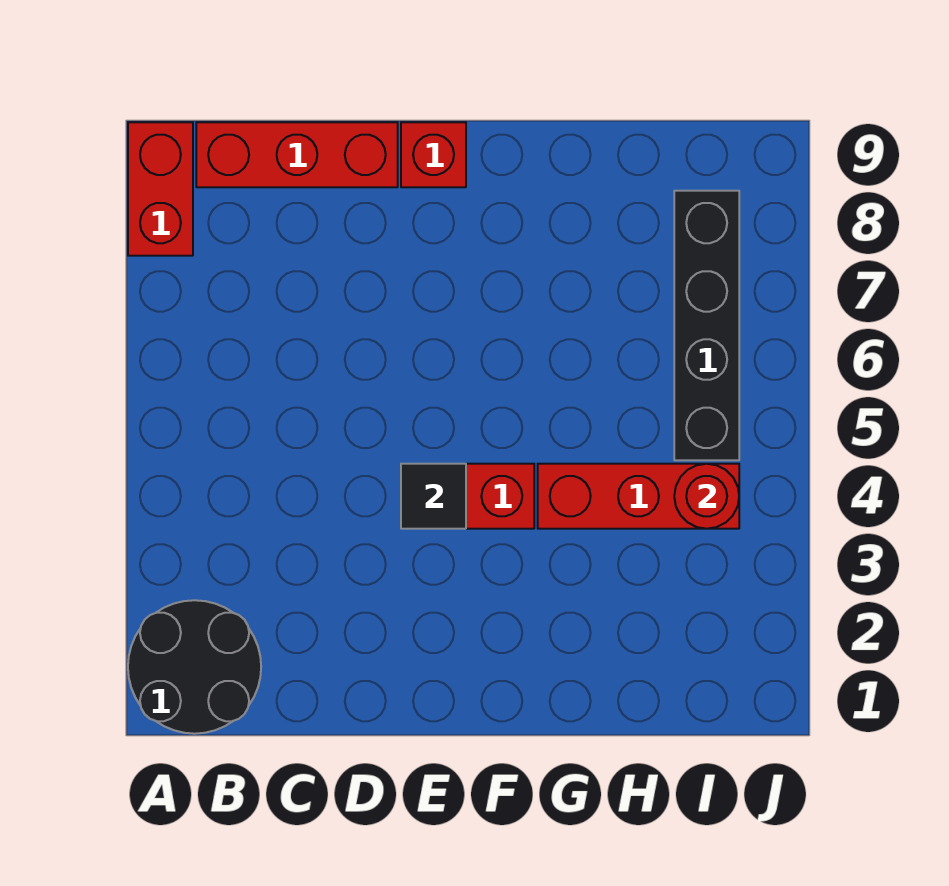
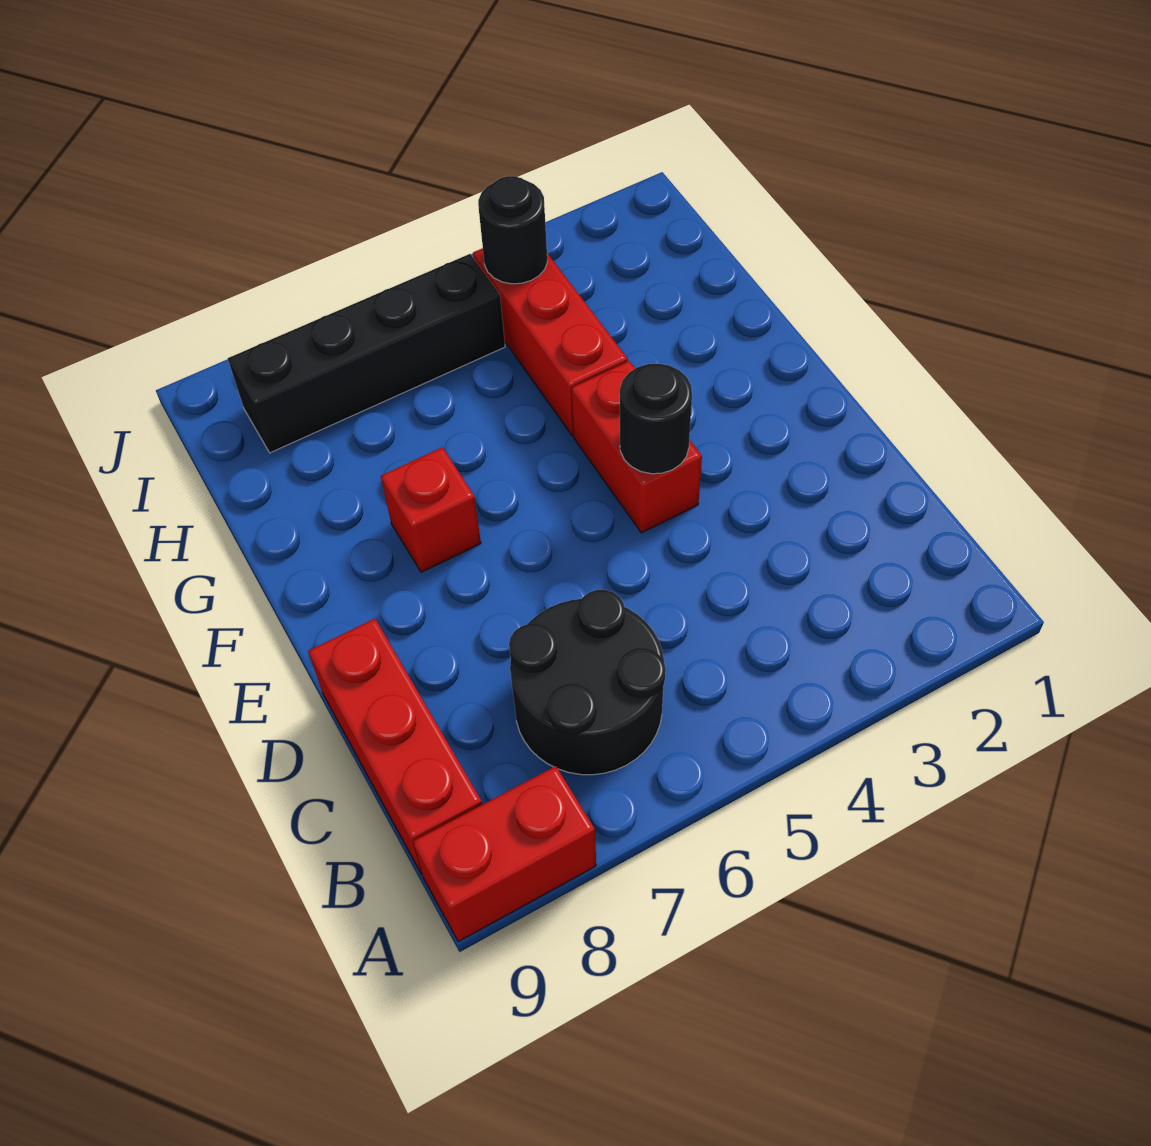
black 2x2 round brick [128,600,261,734] -> black 2x2 round brick moved to [509,590,666,775]
black 1x1 tile [401,464,466,529] -> black 1x1 round brick [620,364,692,474]
red 1x1 brick [401,122,466,187] -> red 1x1 brick moved to [381,447,481,572]
red 1x1 round brick [674,464,739,529] -> black 1x1 round brick [478,176,547,284]

